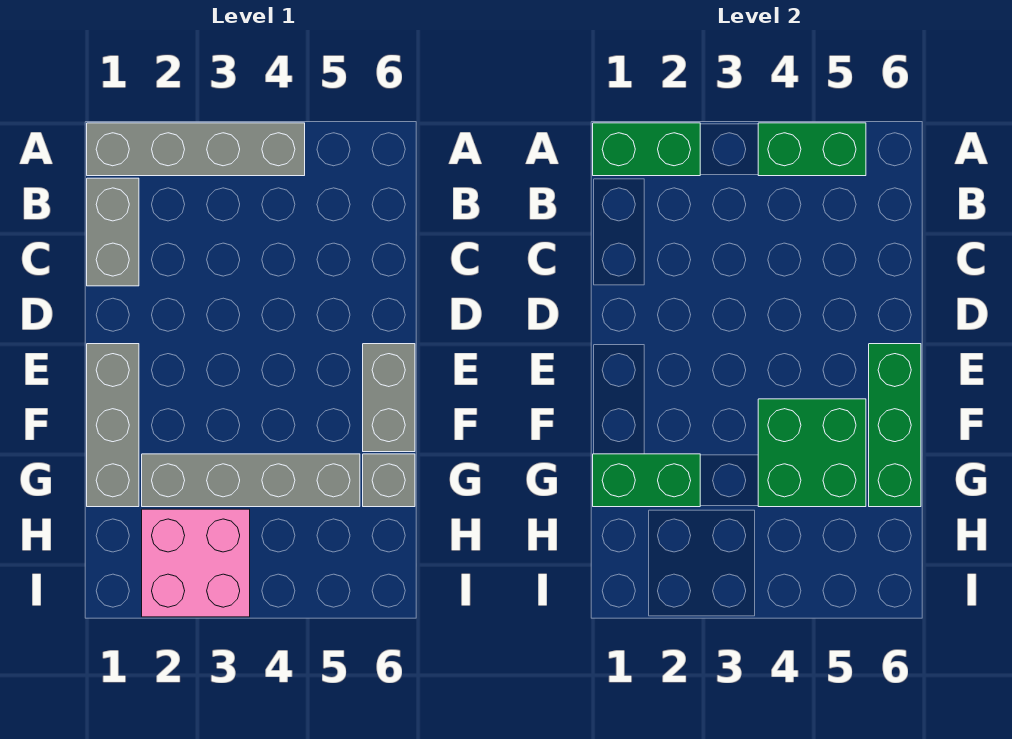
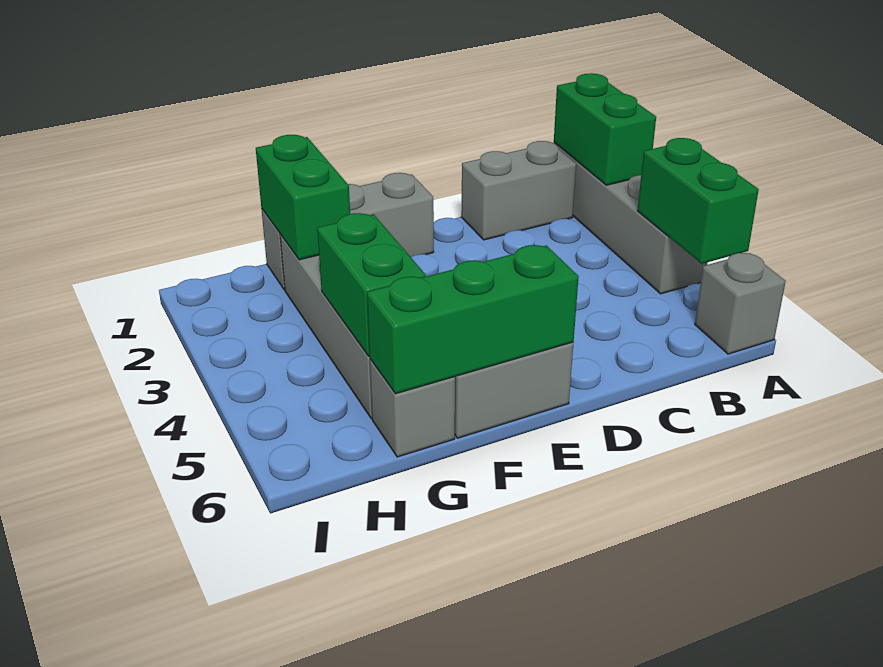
none -> grey 1x1 brick [695,253,786,354]
green 2x2 brick [758,399,866,507] -> green 1x2 brick [317,213,426,356]
pink 2x2 brick [142,509,250,617] -> none

